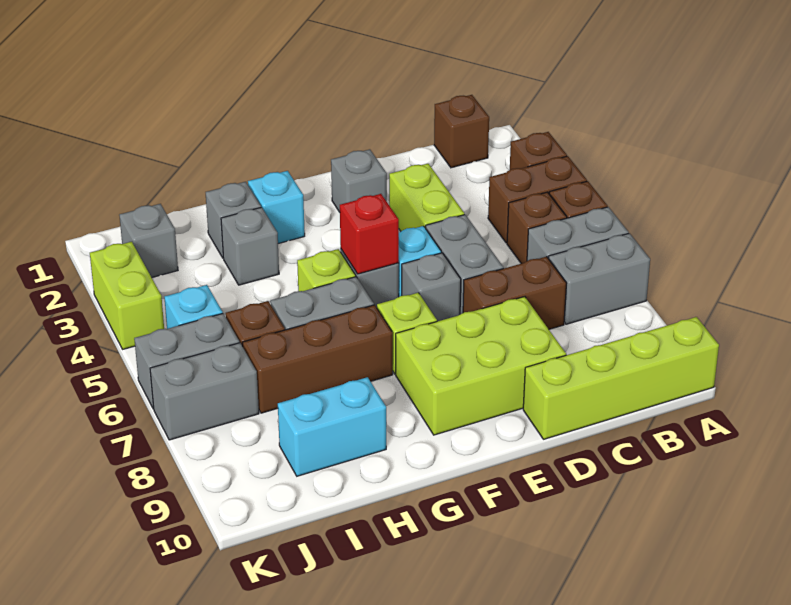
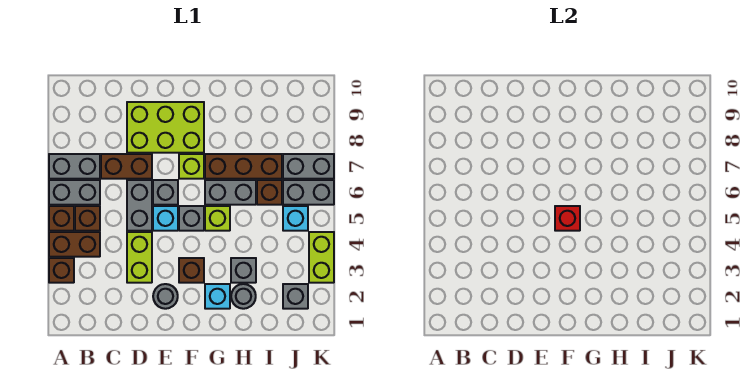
lime 1x4 brick [523,317,719,439] -> none
brown 1x1 brick [434,95,489,168] -> brown 1x1 brick moved to [179,258,204,283]
grey 1x1 brick [331,149,387,212] -> grey 1x1 round brick [153,284,178,309]
grey 1x1 brick [206,182,261,258] -> grey 1x1 round brick [231,284,256,309]
cyan 1x2 brick [278,377,386,476] -> none

